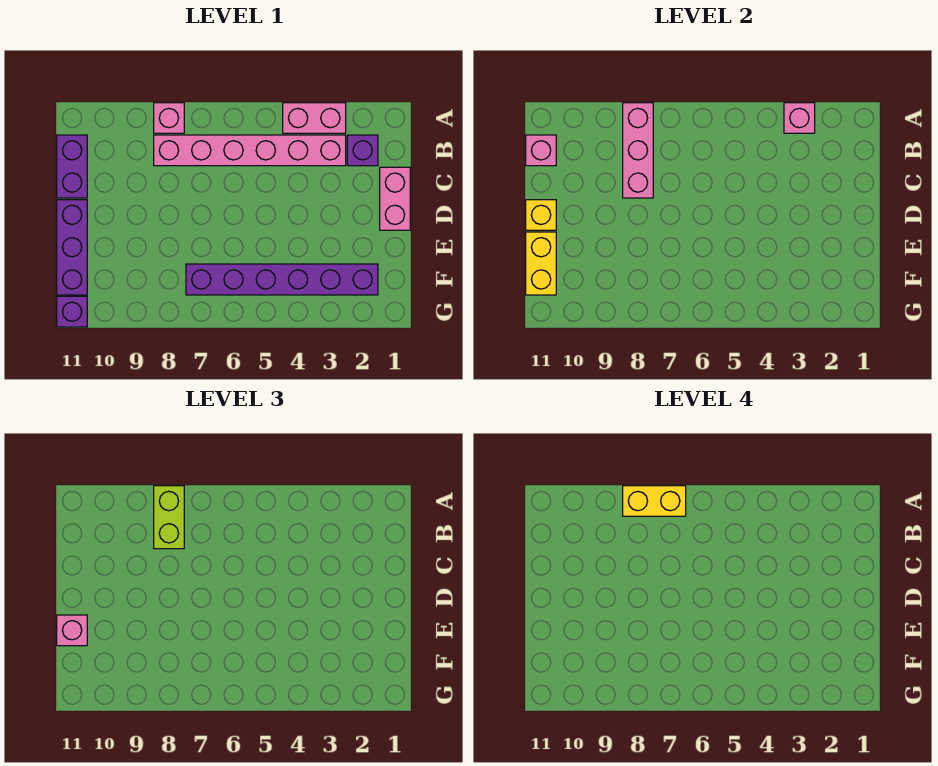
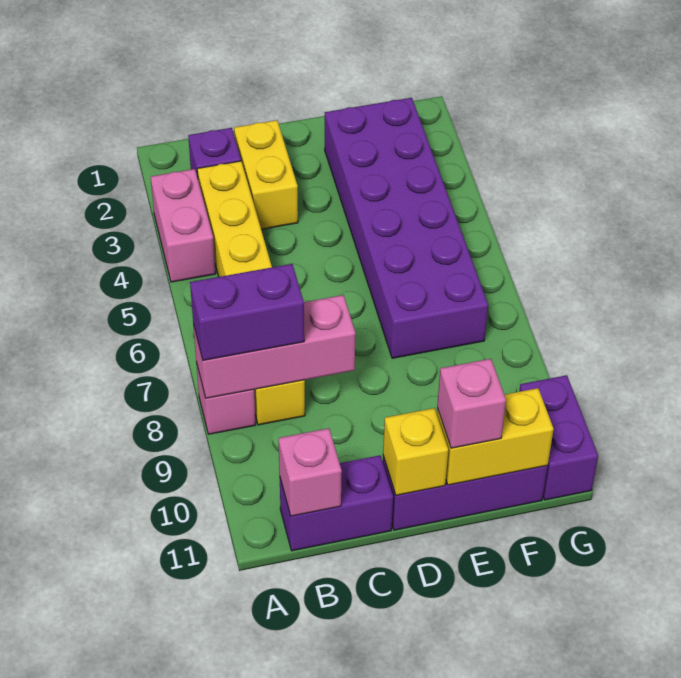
pink 1x1 brick [784,103,815,133] -> none
yellow 1x2 brick [623,486,686,516] -> yellow 1x2 brick moved to [234,120,298,229]
lime 1x2 brick [154,486,184,549] -> purple 1x2 brick [190,264,304,360]
pink 1x6 brick [154,135,346,166] -> yellow 1x6 brick [197,161,305,425]
pink 1x2 brick [380,167,410,230] -> none
purple 1x6 brick [186,264,378,295] -> purple 2x6 brick [325,98,488,358]
purple 1x1 brick [57,296,87,327] -> purple 1x2 brick [519,375,598,500]

